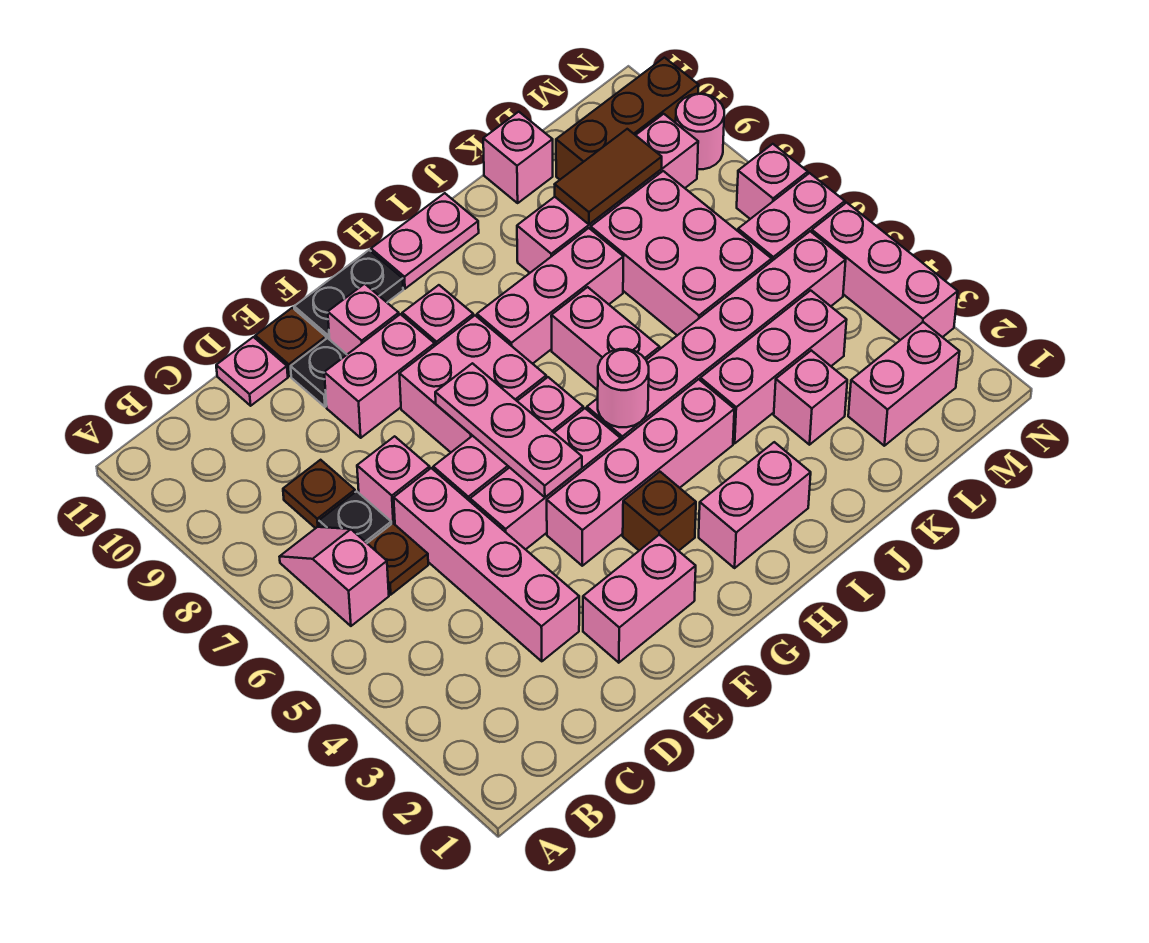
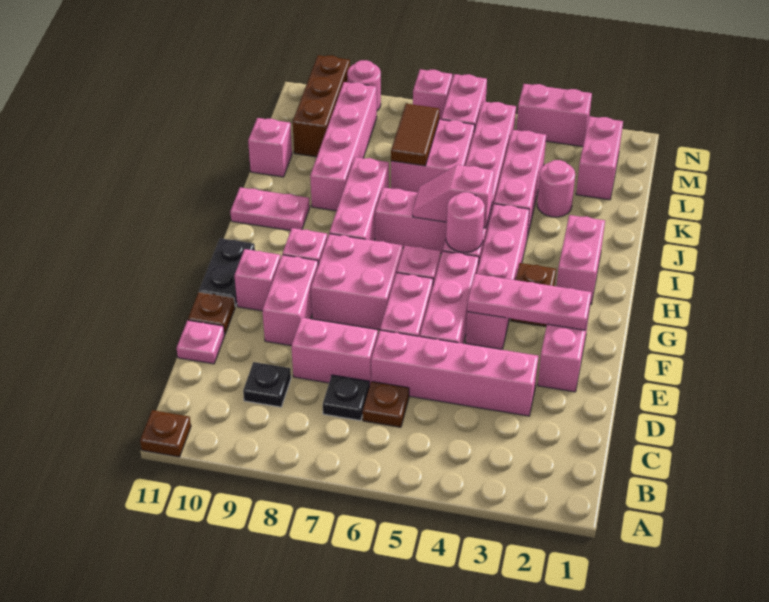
pink 1x2 slope [279,527,389,626] -> pink 1x2 slope moved to [413,165,494,228]
brown 1x1 plate [283,460,355,528] -> brown 1x1 plate moved to [140,410,191,457]
pink 1x1 brick [357,436,430,524] -> pink 1x2 brick [292,318,378,387]
black 1x1 plate [291,338,347,407] -> black 1x1 plate moved to [243,362,291,407]
pink 1x3 plate [435,363,582,497] -> pink 1x3 plate moved to [467,274,592,330]
pink 1x2 plate [371,193,479,289] -> pink 1x2 plate turned to [230,187,310,230]
pink 1x1 brick [774,350,847,445] -> pink 1x1 round brick [537,160,575,217]
pink 2x3 brick [591,171,772,335] -> pink 2x2 brick [391,119,475,192]
brown 1x2 tile [555,129,662,224] -> brown 1x2 tile moved to [391,104,440,166]
pink 1x3 brick [812,203,958,340] -> pink 1x2 brick [516,84,592,147]

